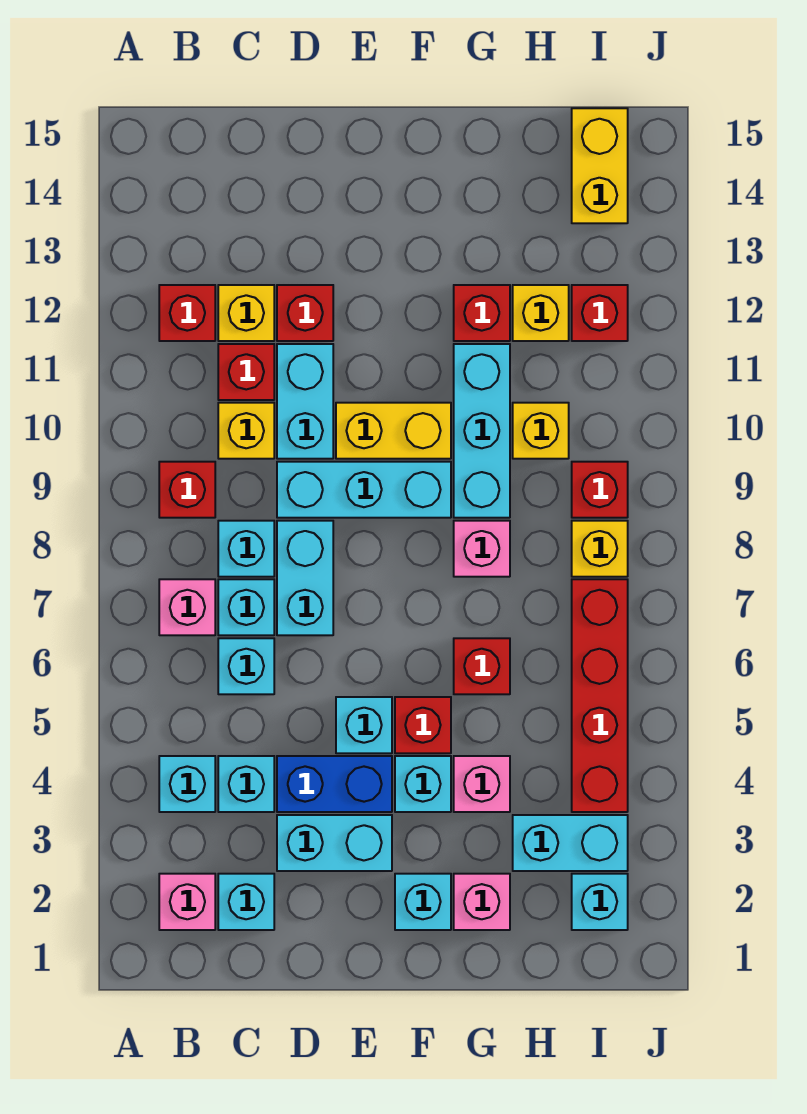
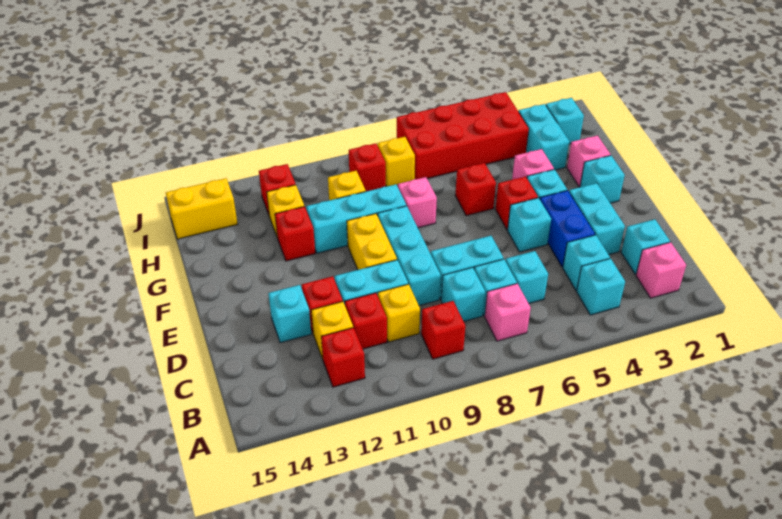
none -> cyan 1x1 brick [268,285,311,343]
red 1x4 brick [572,579,628,812] -> red 2x4 brick [397,92,529,179]

